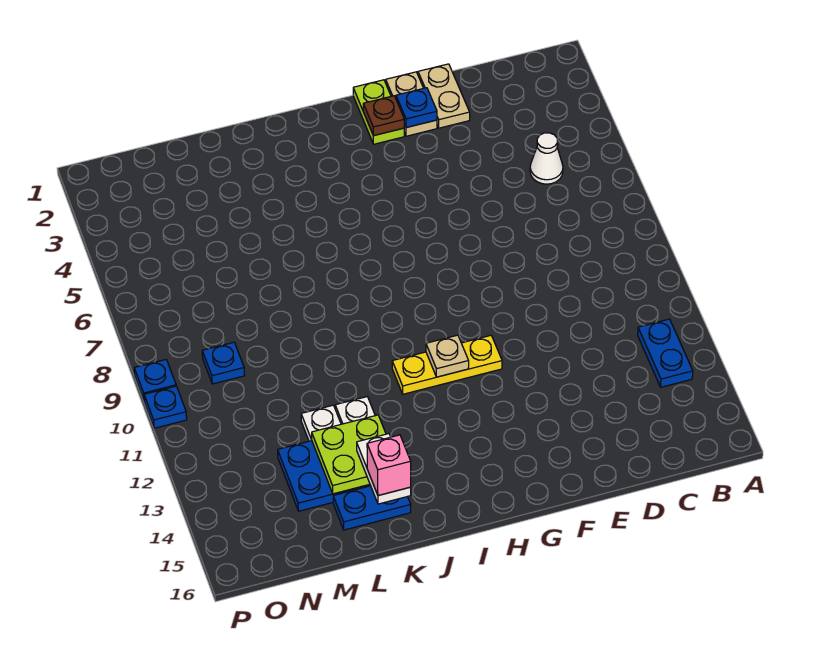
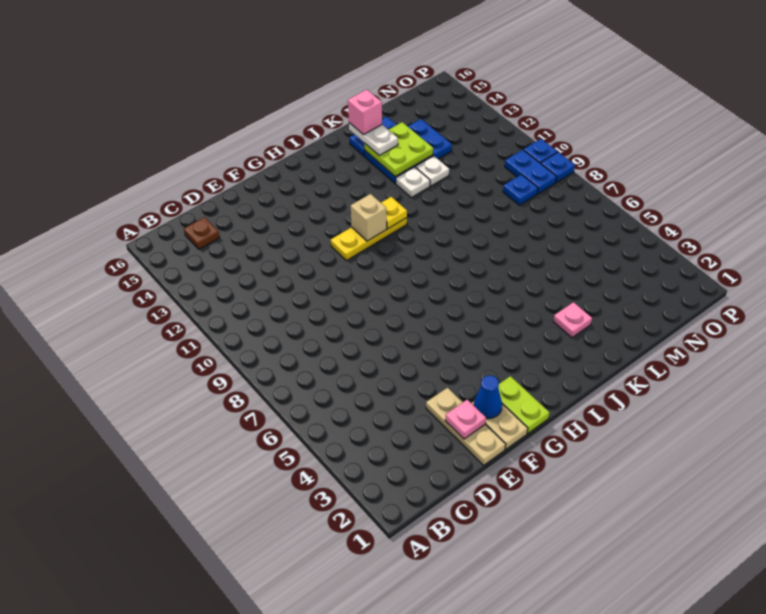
blue 1x2 plate [638,319,693,387] -> blue 1x2 plate moved to [505,150,557,194]
white 1x1 cone [530,133,563,184] -> none
tan 1x2 plate [418,64,470,128] -> tan 1x3 plate [426,388,506,465]
none -> pink 1x1 plate [445,400,486,439]
blue 1x1 plate [396,88,437,128] -> blue 1x1 cone [474,375,502,419]
brown 1x1 plate [363,96,404,136] -> brown 1x1 plate moved to [184,217,220,249]
tan 1x1 plate [426,335,469,377] -> tan 1x1 brick [351,194,387,241]
none -> yellow 1x1 plate [381,197,407,229]
none -> pink 1x1 plate [553,302,592,338]

